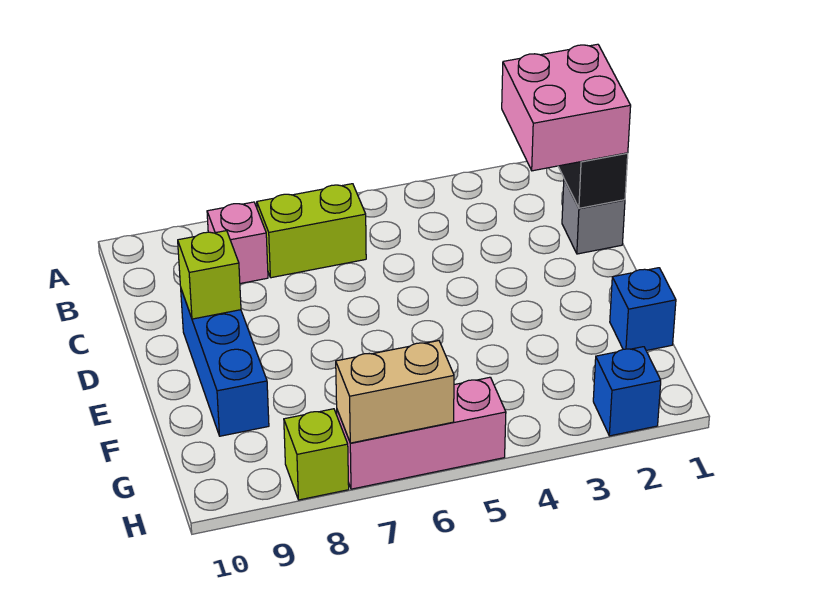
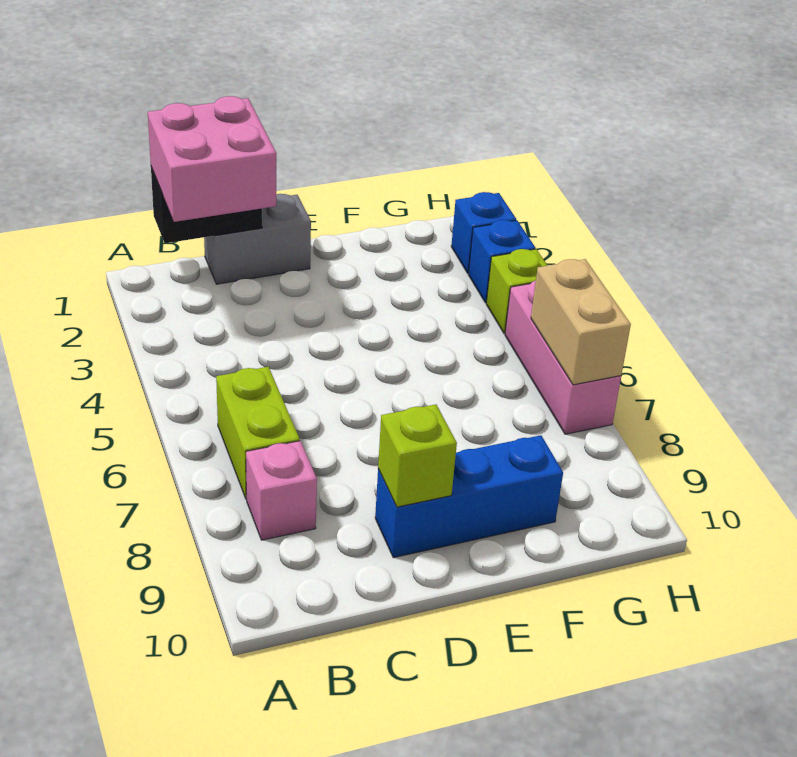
grey 1x1 brick [562,180,625,254] -> grey 1x2 brick [204,194,311,284]
blue 1x1 brick [610,268,676,351] -> blue 1x1 brick moved to [469,220,535,303]
lime 1x1 brick [284,409,349,500] -> lime 1x1 brick moved to [486,249,548,334]

